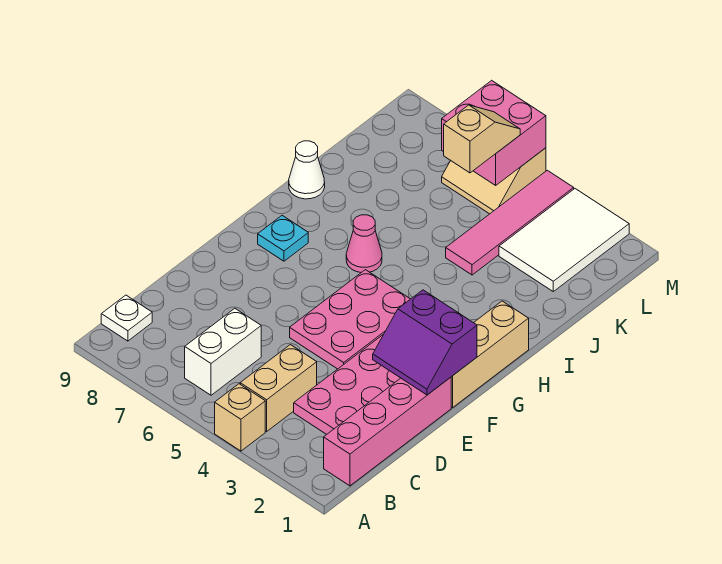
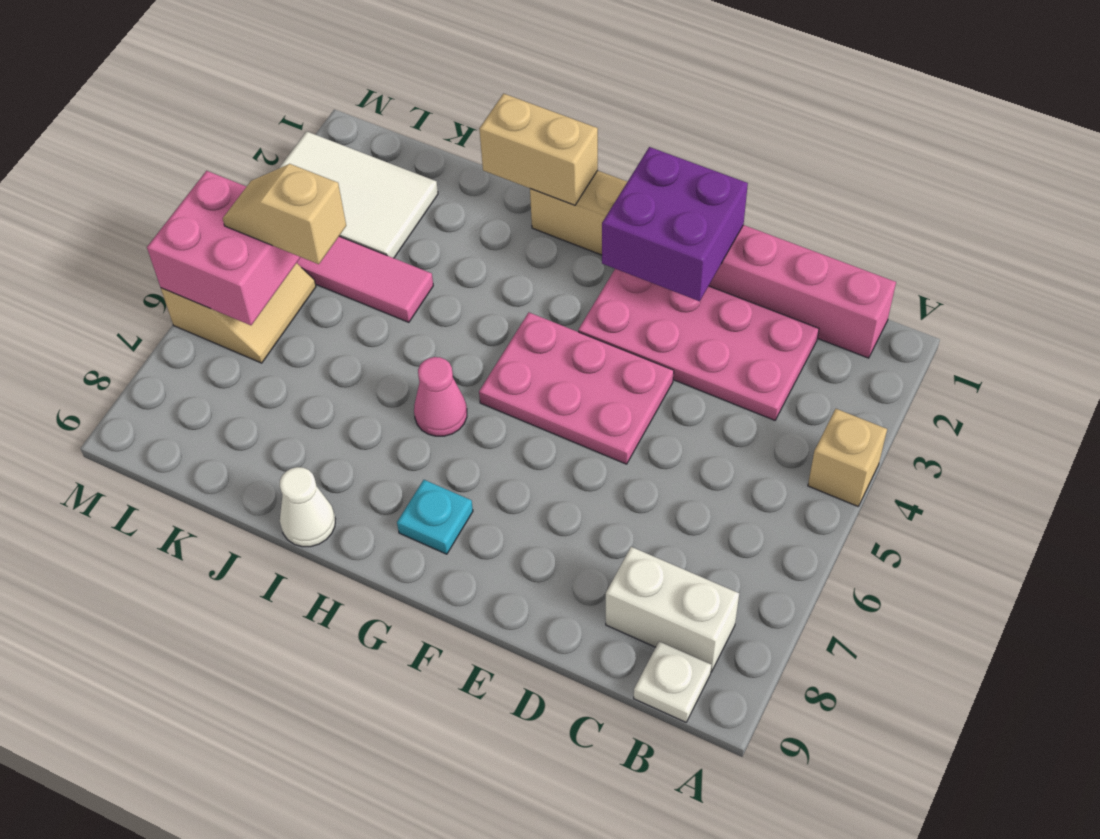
tan 1x2 brick [240,345,317,431] -> tan 1x2 brick moved to [479,94,598,205]
white 1x2 brick [185,309,261,395] -> white 1x2 brick moved to [606,547,739,672]
purple 2x2 slope [373,290,477,395] -> purple 2x2 brick [602,147,748,301]

